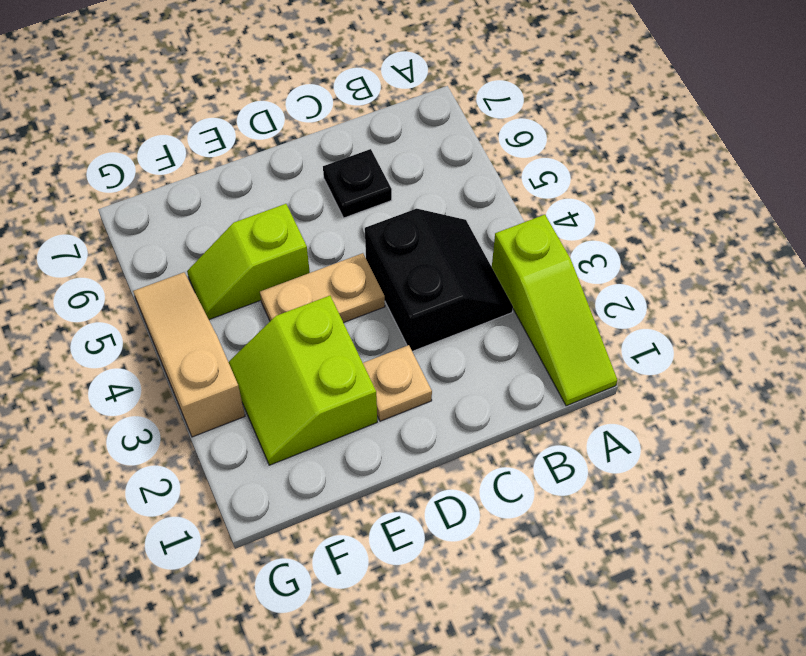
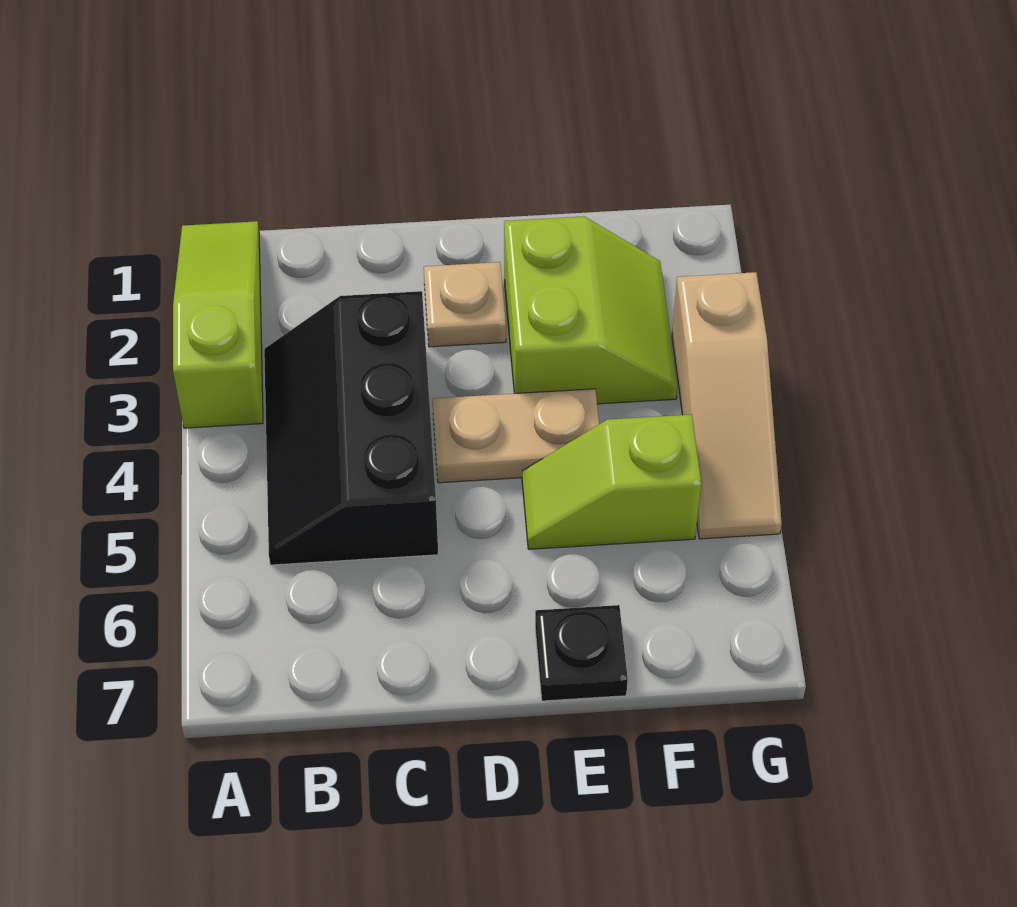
black 2x2 slope [365,209,513,351] -> black 2x3 slope [264,291,438,565]
black 1x1 plate [323,149,392,218] -> black 1x1 plate moved to [535,605,628,701]
lime 1x2 slope [187,204,310,320] -> lime 1x2 slope turned to [522,414,701,549]

